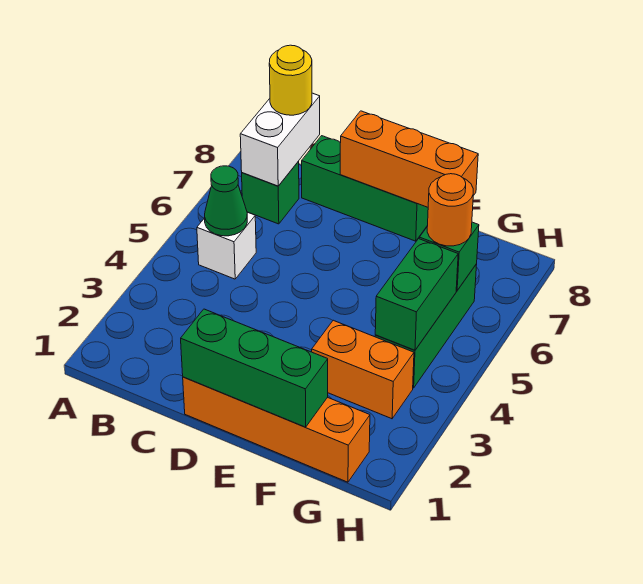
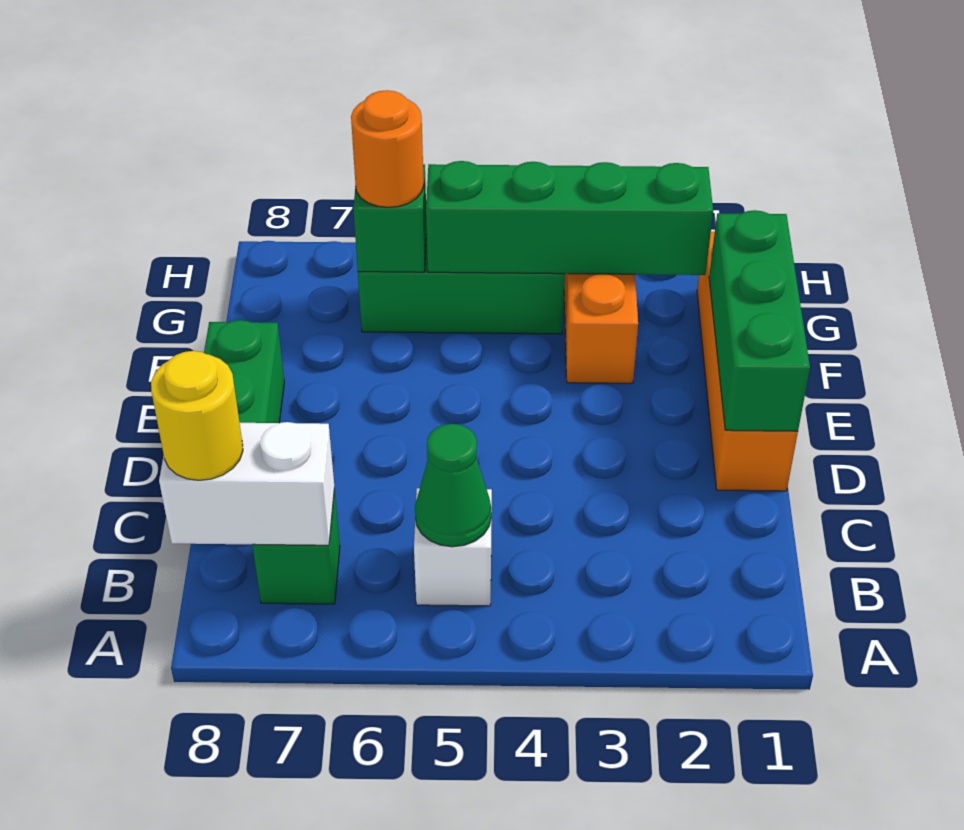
orange 1x3 brick [340,111,478,207] -> none
green 1x2 brick [375,239,458,350] -> green 1x4 brick [426,161,713,275]

